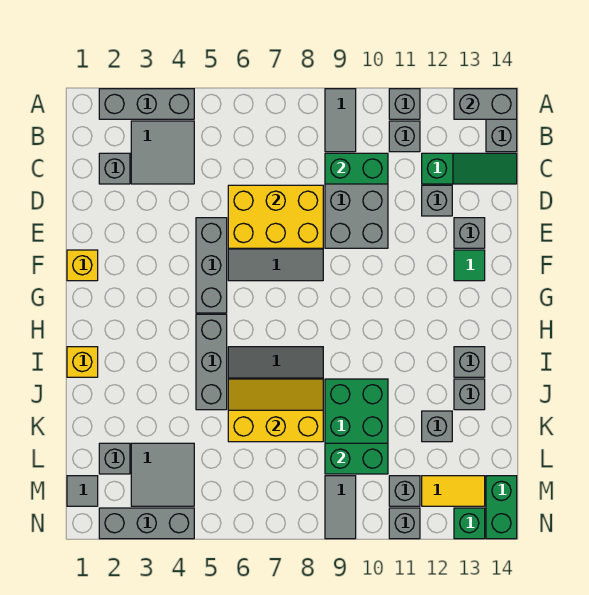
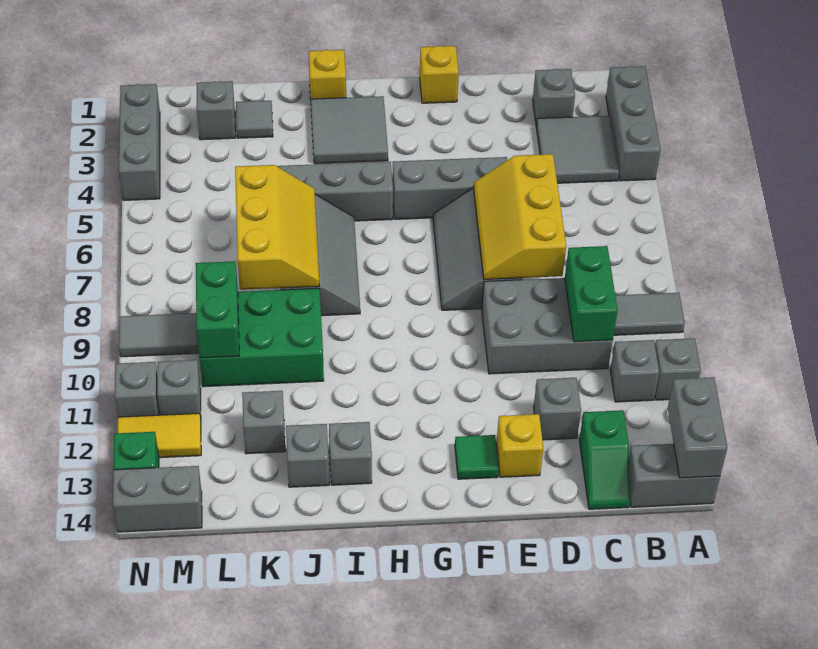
green 1x3 slope [422,153,517,184] -> green 1x2 slope [579,410,630,509]
yellow 2x3 brick [228,185,323,248] -> yellow 2x3 slope [474,154,566,280]
grey 1x1 brick [454,218,485,248] -> yellow 1x1 brick [496,414,543,477]
grey 2x2 tile [131,443,194,506] -> grey 2x2 tile moved to [311,96,388,164]
grey 1x1 tile [67,476,98,506] -> grey 1x1 tile moved to [236,101,273,138]
yellow 1x2 tile [422,476,485,506] -> yellow 1x2 tile turned to [118,413,201,458]
green 1x2 brick [486,476,517,539] -> grey 1x2 brick [113,466,202,532]

